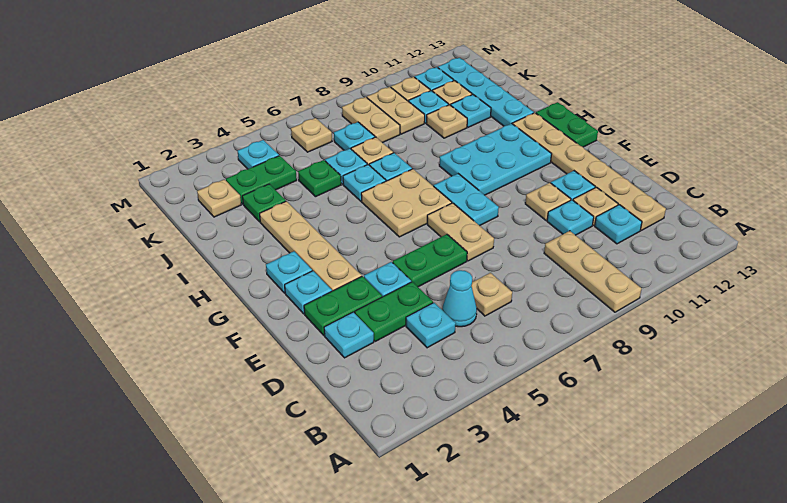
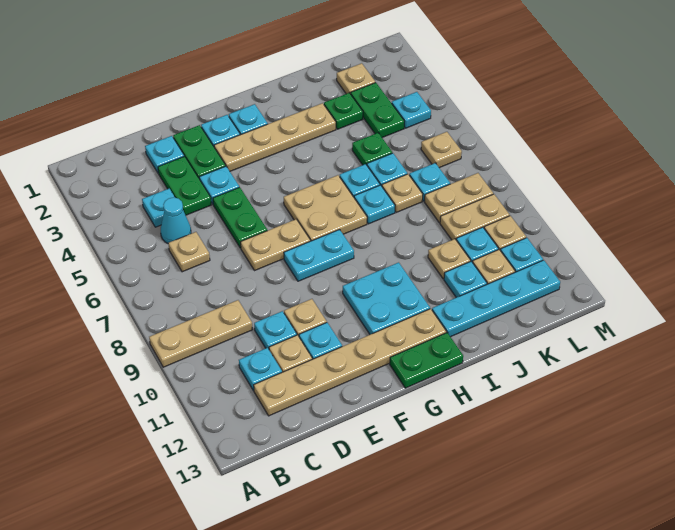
cyan 2x3 plate [439,123,552,195] -> cyan 2x2 plate [343,262,430,334]

